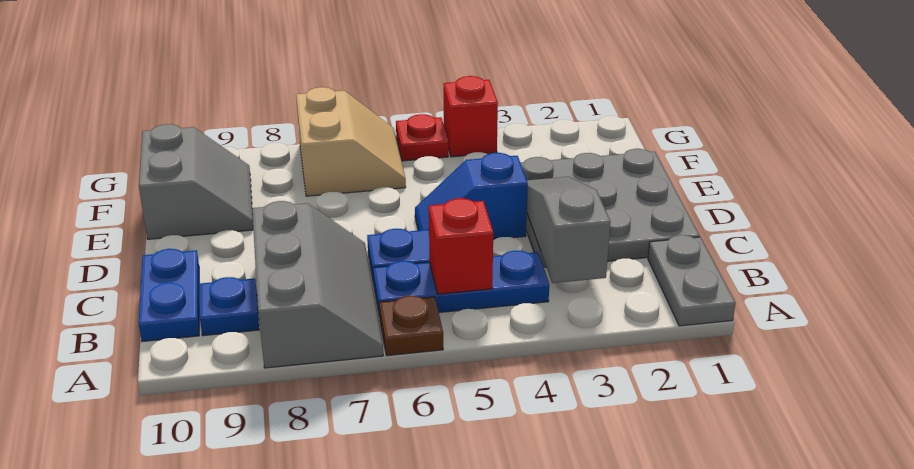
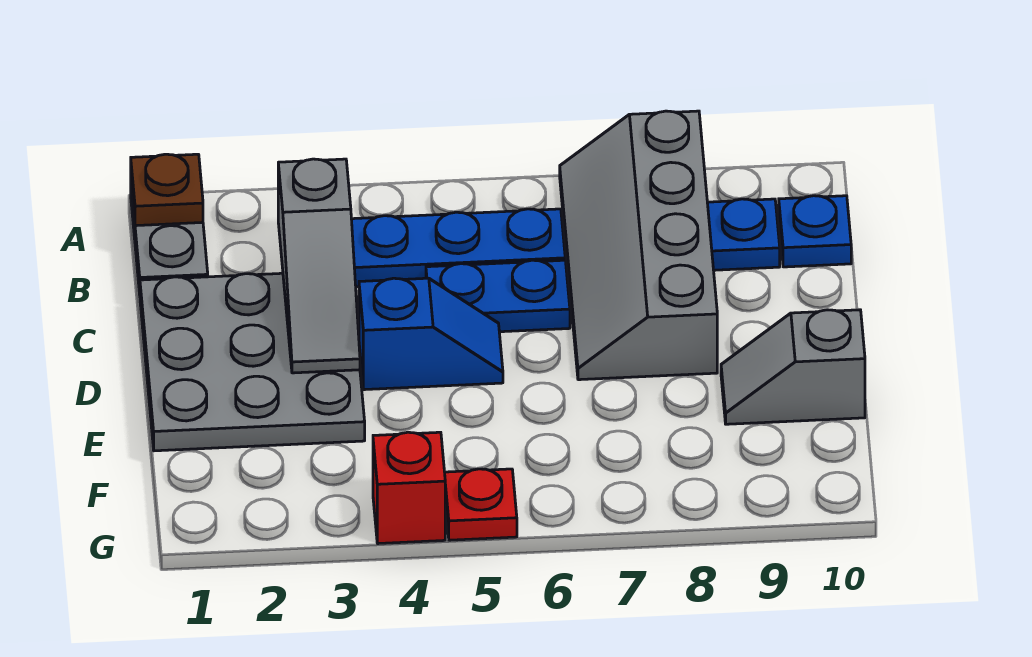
brown 1x1 plate [379,296,443,356] -> brown 1x1 plate moved to [131,154,203,226]
grey 2x3 slope [252,201,383,368] -> grey 2x4 slope [560,111,717,380]
red 1x1 brick [429,198,493,294] -> none
blue 1x2 plate [139,249,199,342] -> blue 1x1 plate [779,196,851,267]
grey 2x2 slope [139,124,253,239] -> grey 1x2 slope [721,310,865,424]
tan 2x2 slope [296,87,406,196] -> none

